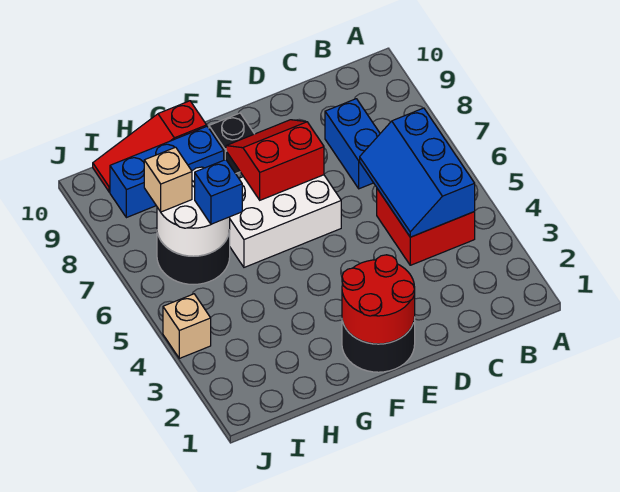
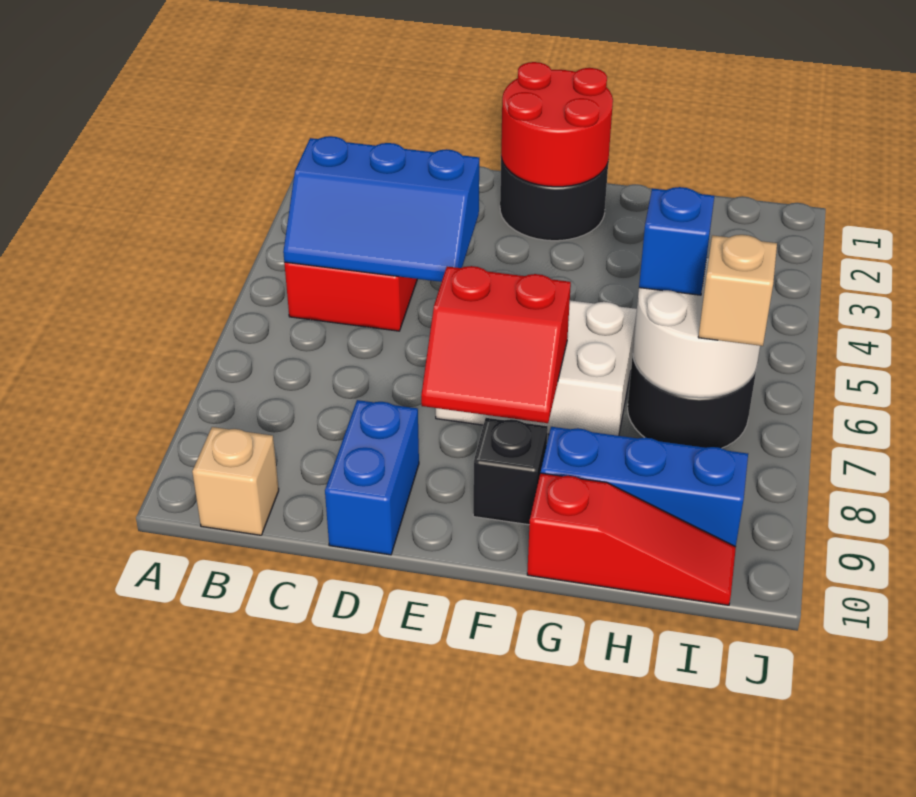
blue 2x3 slope [360,108,475,237] -> blue 2x3 slope turned to [283,136,479,282]
blue 1x2 brick [325,99,380,189] -> blue 1x2 brick moved to [325,400,419,555]
tan 1x1 brick [163,294,211,358] -> tan 1x1 brick moved to [192,427,279,535]

